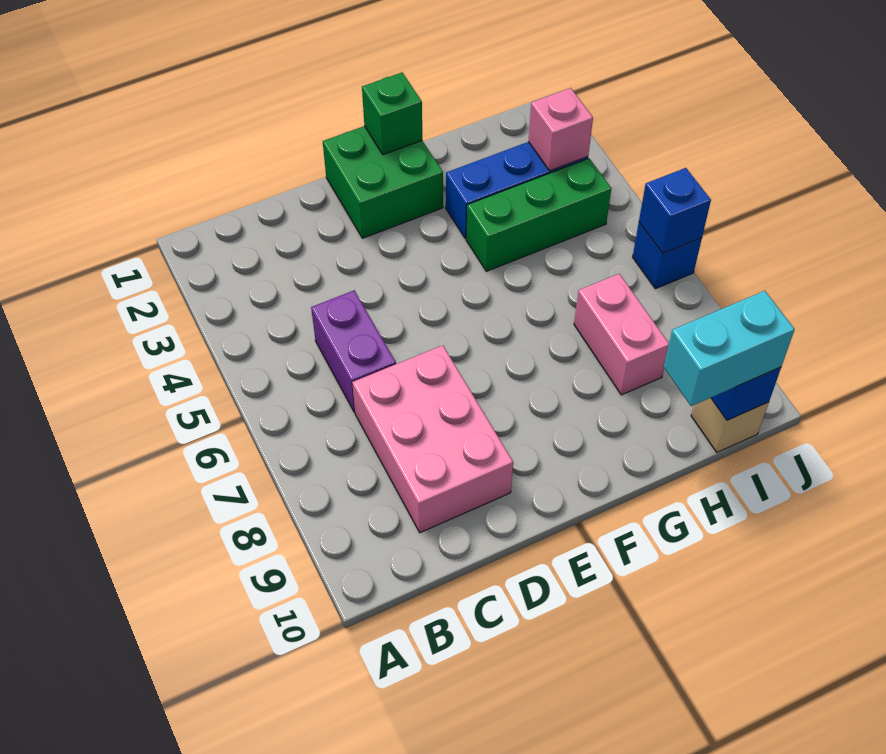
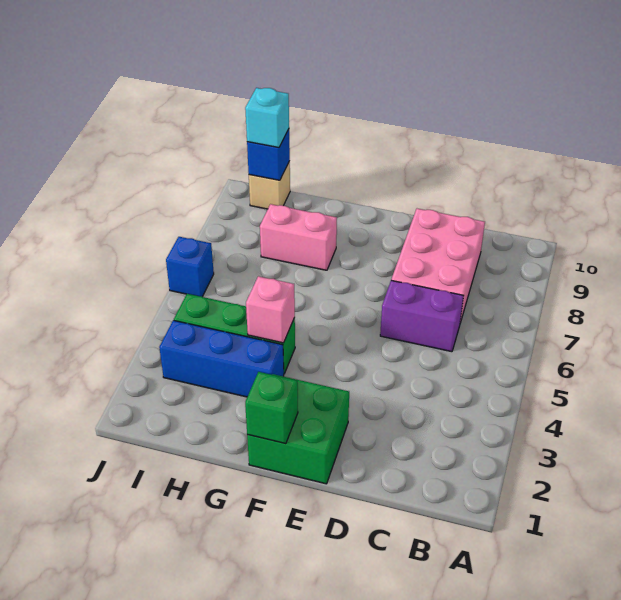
purple 1x2 brick [311,290,396,413] -> purple 1x2 brick turned to [380,280,464,352]
pink 1x2 brick [574,274,669,395] -> pink 1x2 brick turned to [260,204,337,270]
cyan 1x2 brick [664,291,795,406] -> cyan 1x1 brick [245,88,289,148]
pink 1x1 brick [529,88,593,171] -> pink 1x1 brick moved to [246,276,295,343]
blue 1x1 brick [639,168,711,253] -> none

